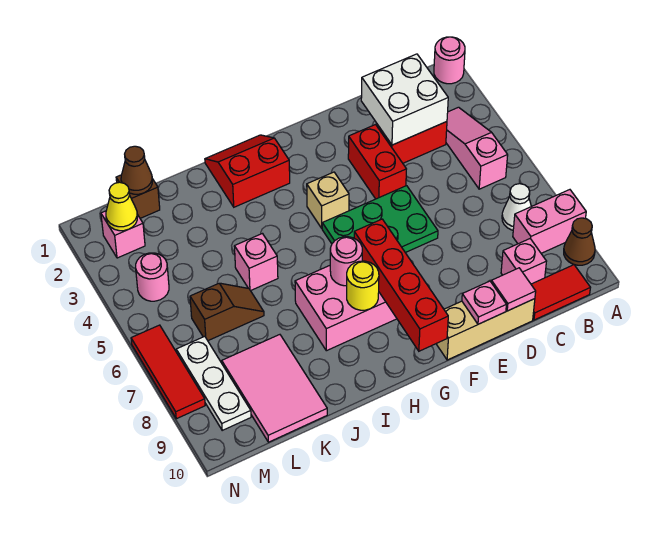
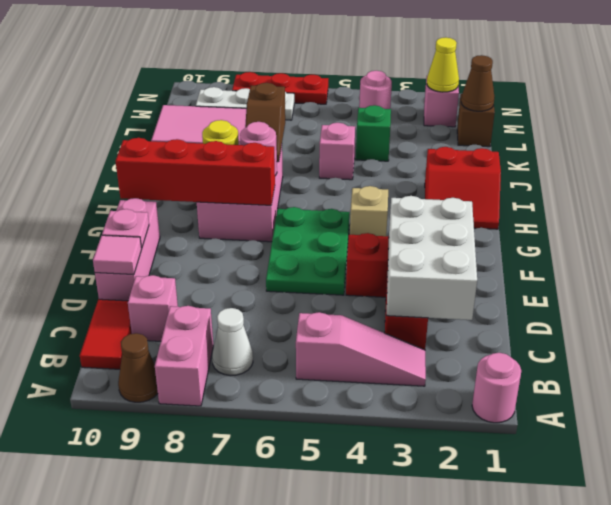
white 2x2 brick [361,54,448,145] -> white 2x3 brick [387,196,477,320]
tan 1x3 brick [436,299,535,360] -> pink 1x3 brick [95,198,160,301]
red 2x2 slope [205,135,290,207] -> red 2x2 slope turned to [425,147,501,229]
none -> green 1x1 brick [356,105,391,161]
brown 1x2 slope [190,283,264,341] -> brown 1x2 slope moved to [245,83,285,162]
red 1x3 tile [131,325,205,419] -> red 1x3 plate [232,72,328,104]

